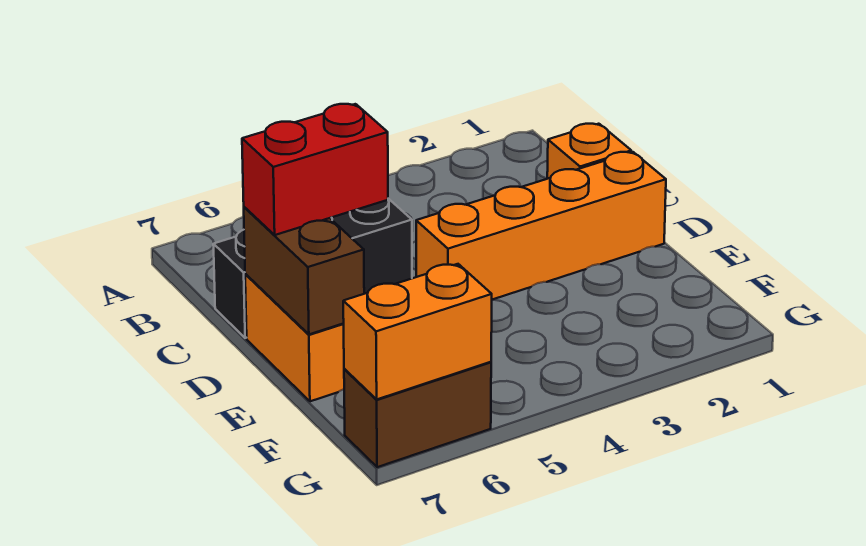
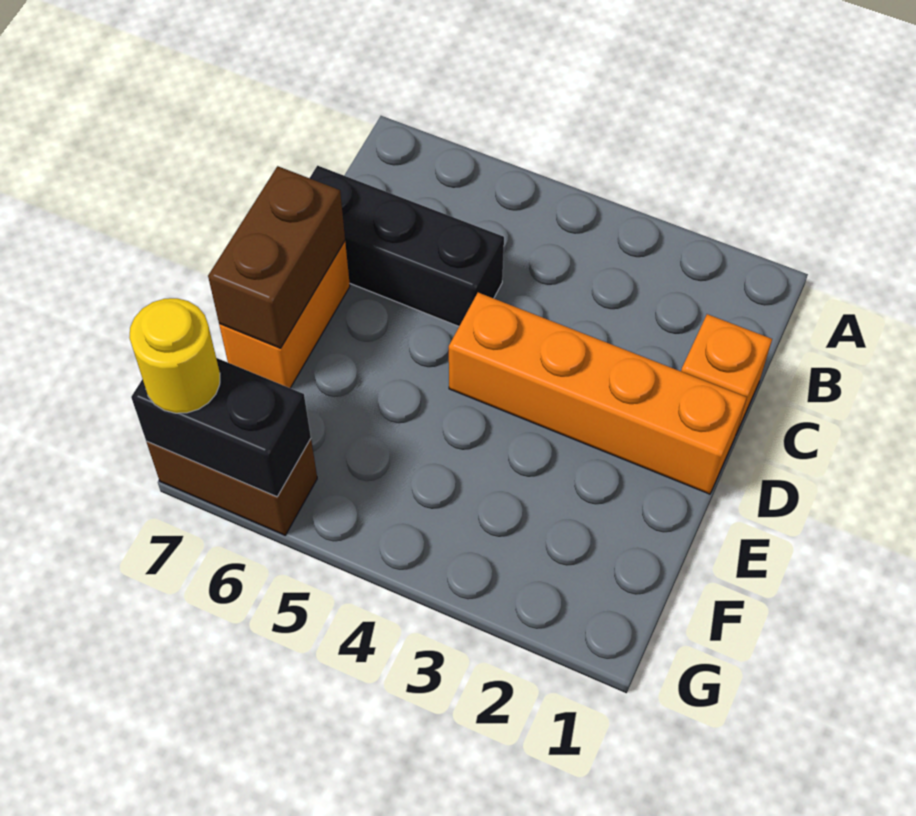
red 1x2 brick [242,104,388,235] -> none
orange 1x2 brick [343,264,492,399] -> black 1x2 brick [131,358,311,497]
none -> yellow 1x1 round brick [129,298,220,413]

